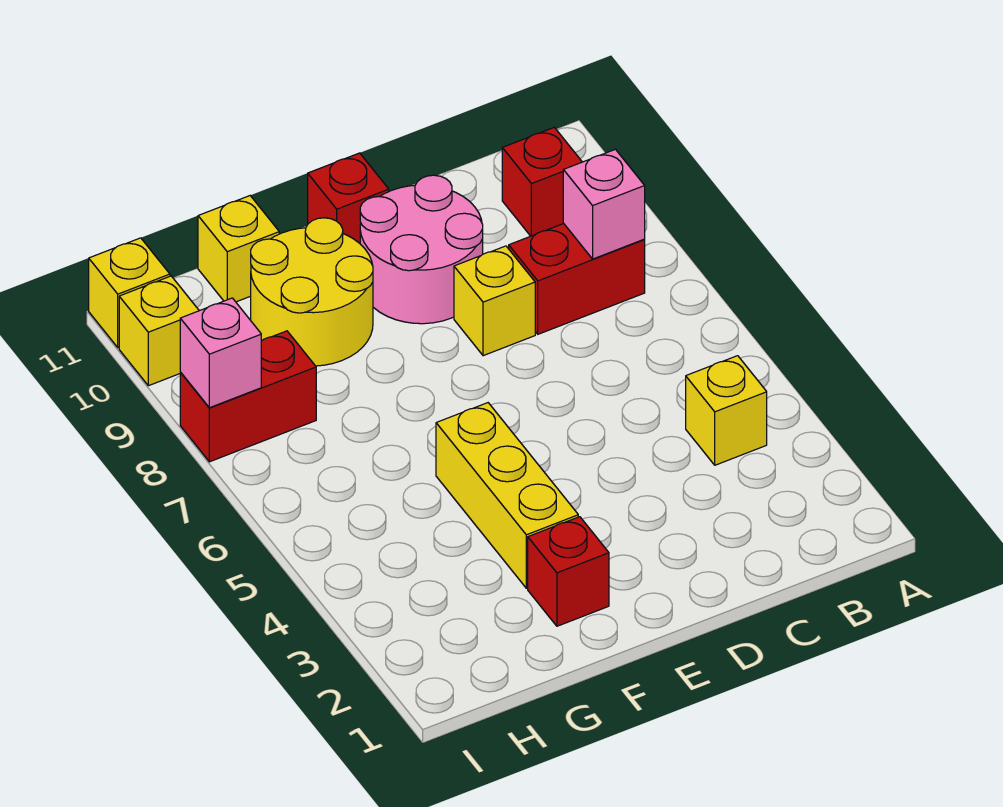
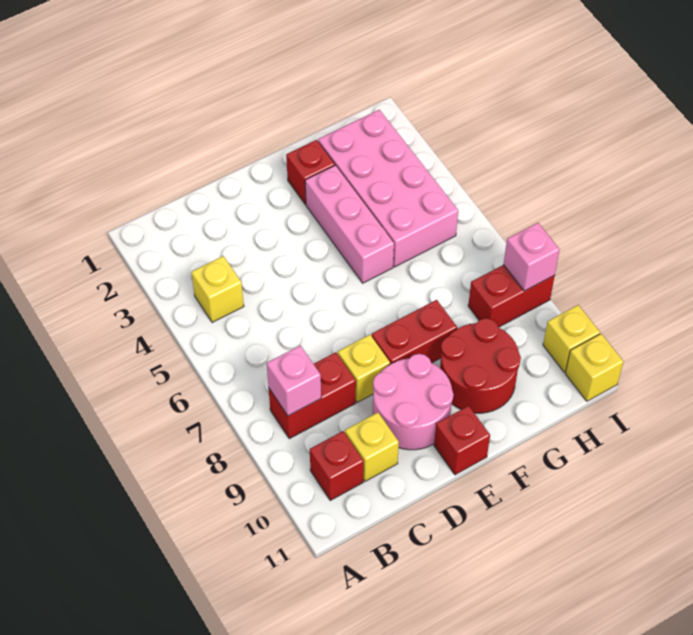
none -> red 1x2 brick [372,300,457,364]
yellow 1x3 brick [436,403,578,588] -> pink 1x3 brick [305,165,394,283]
yellow 2x2 round brick [251,218,373,366] -> red 2x2 round brick [440,318,521,413]
none -> pink 2x4 brick [318,110,458,267]
yellow 1x1 brick [198,196,279,302] -> yellow 1x1 brick moved to [345,412,399,481]

